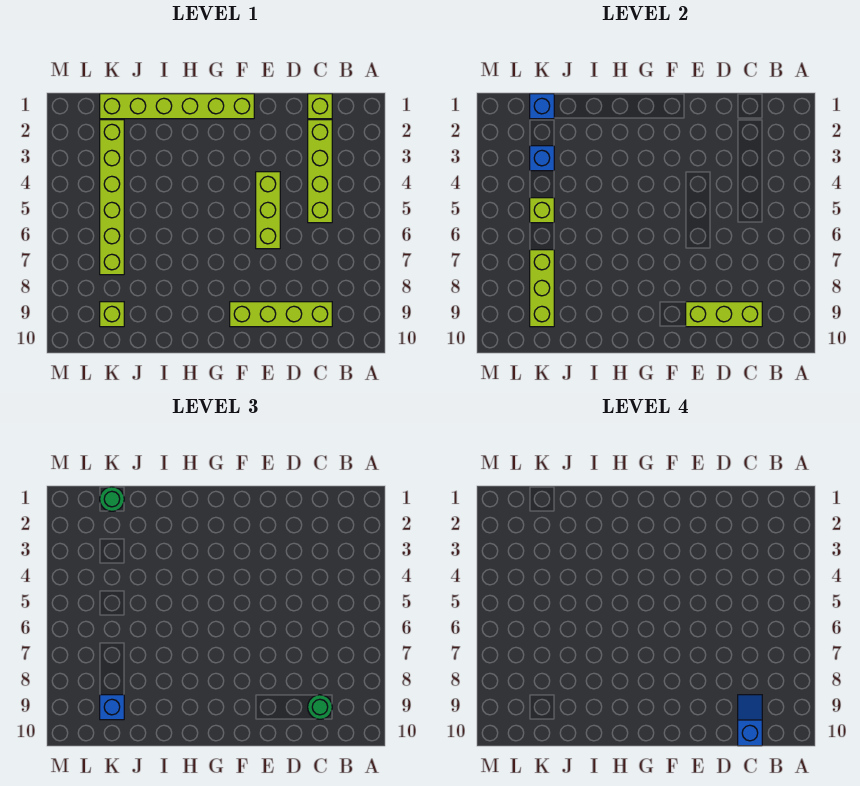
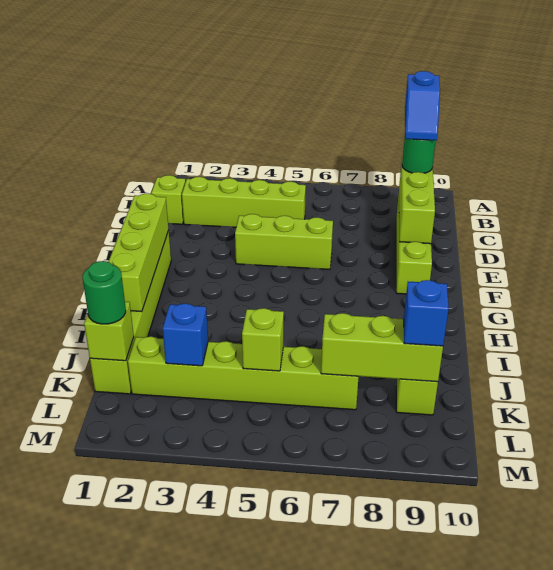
blue 1x2 slope [738,695,762,746] -> blue 1x2 slope turned to [405,71,440,140]
none -> lime 1x4 brick [108,193,169,312]
blue 1x1 brick [530,94,554,119] -> lime 1x1 brick [84,302,134,361]

